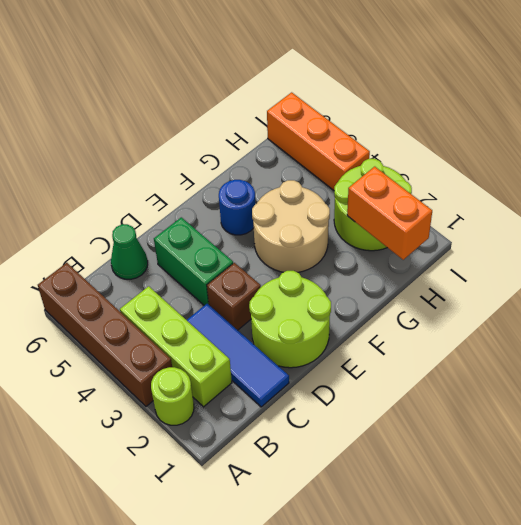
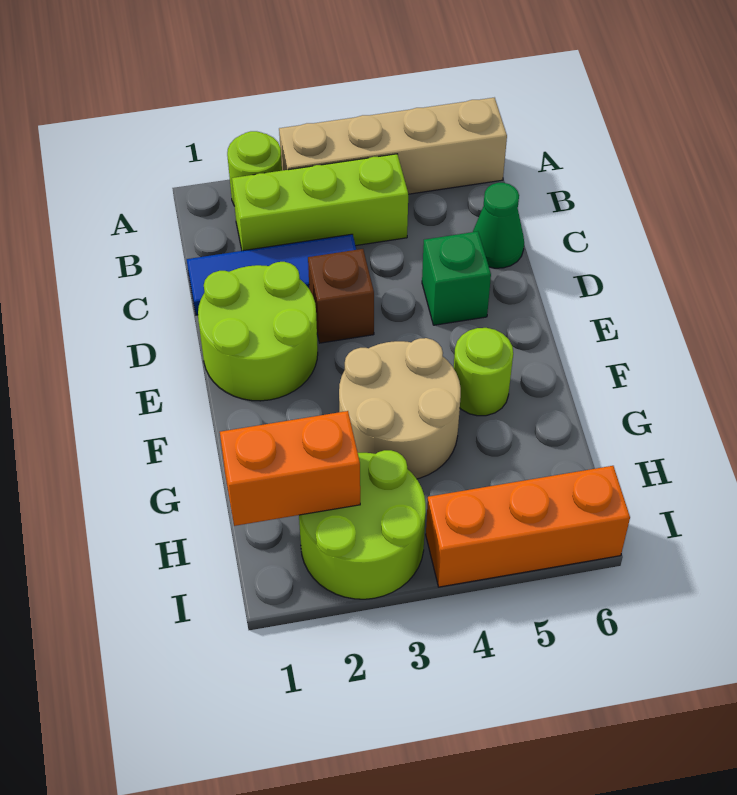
brown 1x4 brick [38,263,172,406] -> tan 1x4 brick [279,98,507,194]
green 1x2 brick [154,217,233,305] -> green 1x1 brick [422,231,491,325]
blue 1x1 round brick [219,180,255,235] -> lime 1x1 round brick [454,328,513,416]

